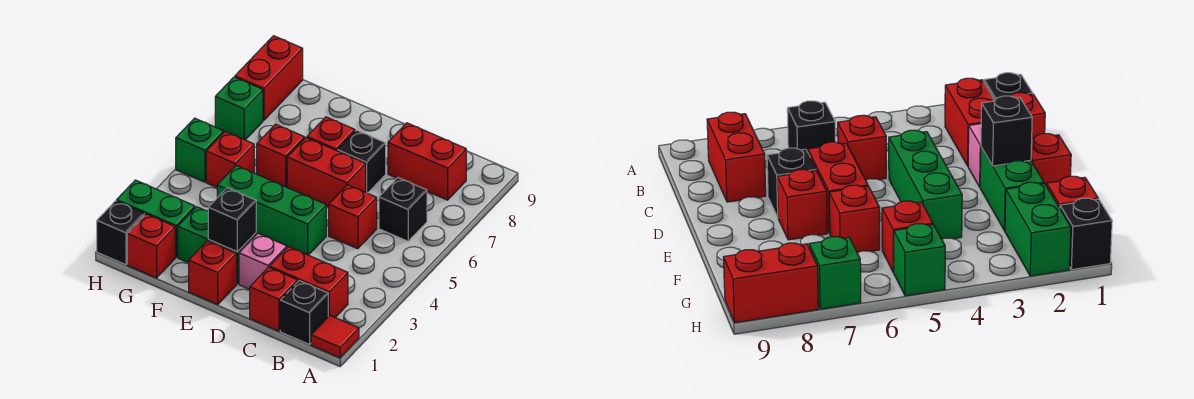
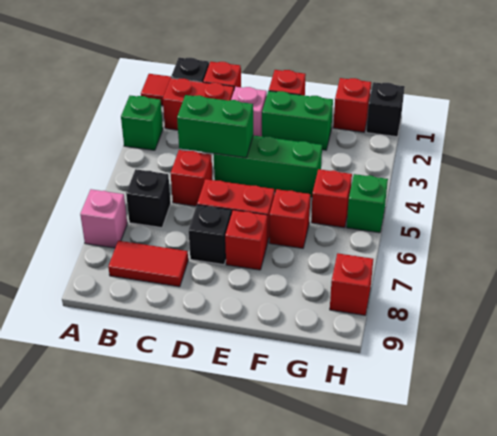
none -> pink 1x1 brick [80,189,127,248]
red 1x2 brick [388,123,466,200] -> red 1x2 tile [108,241,188,287]
black 1x1 brick [208,188,256,252] -> none
green 1x2 brick [117,180,195,257] -> green 1x2 brick moved to [177,95,253,158]
green 1x1 brick [215,77,263,140] -> green 1x1 brick moved to [121,96,163,150]
red 1x2 brick [235,36,303,120] -> red 1x1 brick [330,253,373,315]

